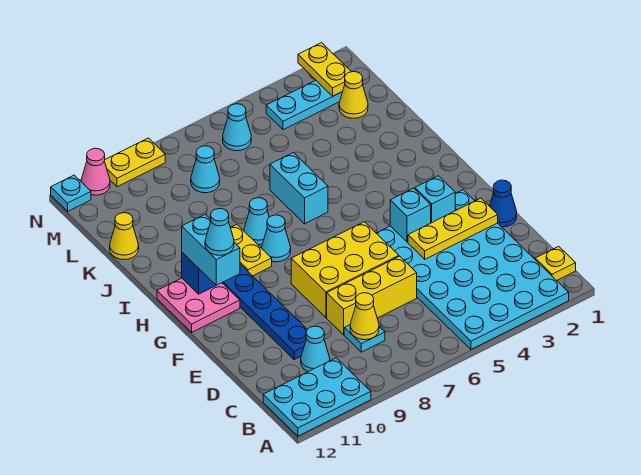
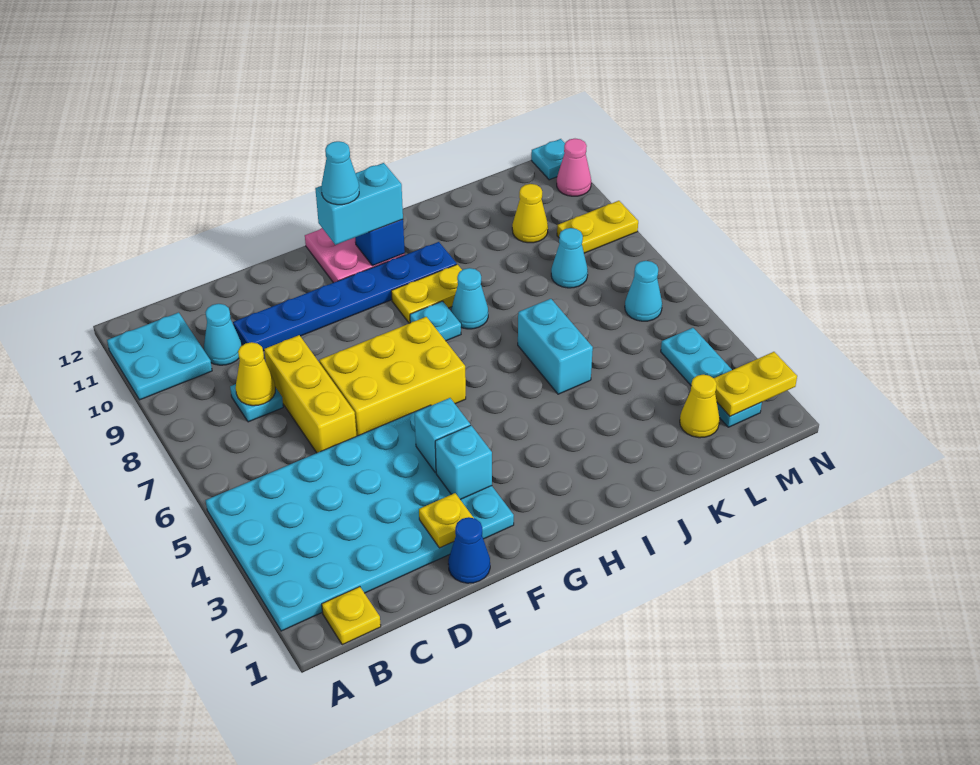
cyan 2x3 plate [263,358,371,436] -> cyan 2x2 plate [107,312,212,400]
yellow 1x3 plate [408,198,498,259] -> yellow 1x1 plate [419,493,473,548]
yellow 2x3 brick [291,222,399,317] -> yellow 2x3 brick turned to [320,317,466,436]
cyan 1x1 cone [262,215,291,262] -> cyan 1x1 plate [410,301,461,341]
cyan 1x2 brick [270,153,328,224] -> cyan 1x2 brick turned to [518,299,593,394]
yellow 1x1 cone [110,213,139,260] -> yellow 1x1 cone moved to [512,184,548,243]
yellow 1x2 plate [104,138,165,187] -> yellow 1x2 plate turned to [557,201,638,253]

